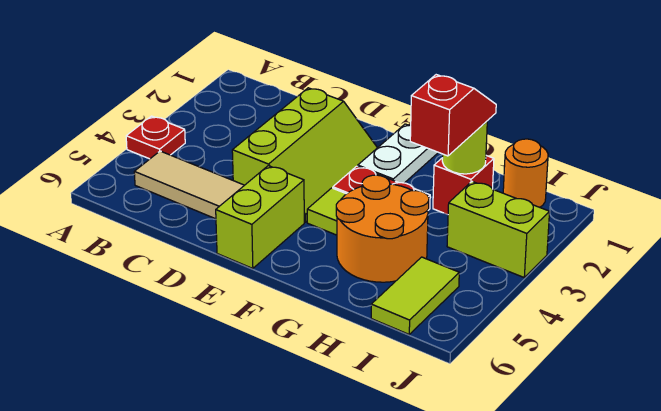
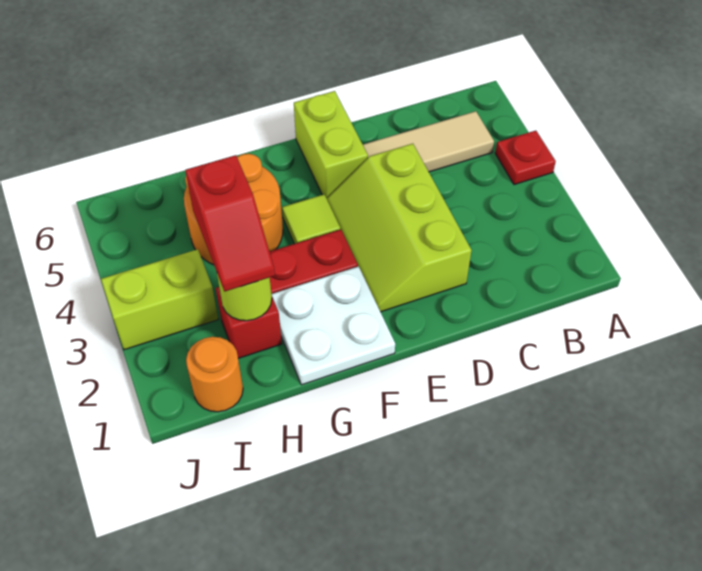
white 1x2 plate [358,124,438,183] -> white 2x2 plate [271,266,395,385]
lime 1x2 tile [371,257,459,334] -> none

